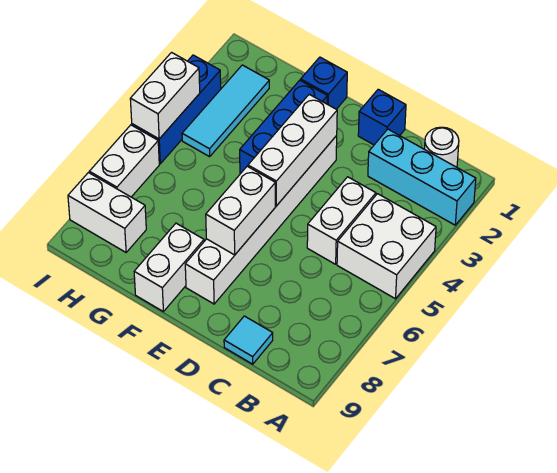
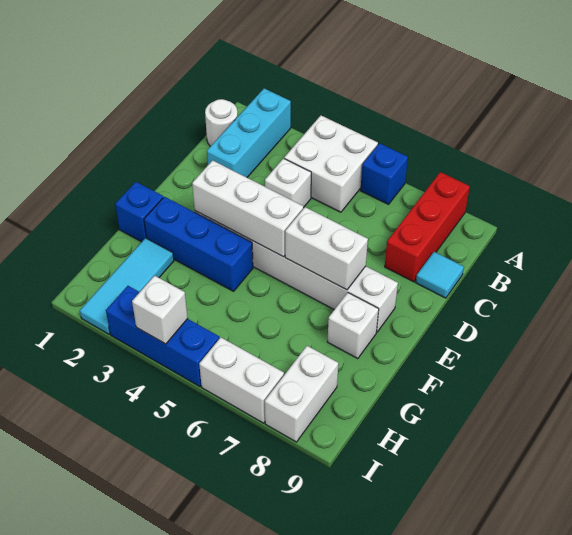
none -> red 1x3 brick [385,172,470,282]
white 1x2 brick [307,177,376,264] -> white 1x1 brick [265,158,311,208]
blue 1x1 brick [358,89,406,145] -> blue 1x1 brick moved to [360,143,408,204]
white 1x2 brick [134,223,204,312] -> white 1x1 brick [328,293,379,359]
cyan 1x3 tile [182,65,269,157] -> cyan 1x3 tile turned to [80,238,174,334]
white 1x2 brick [130,53,200,139] -> white 1x1 brick [132,276,188,344]

